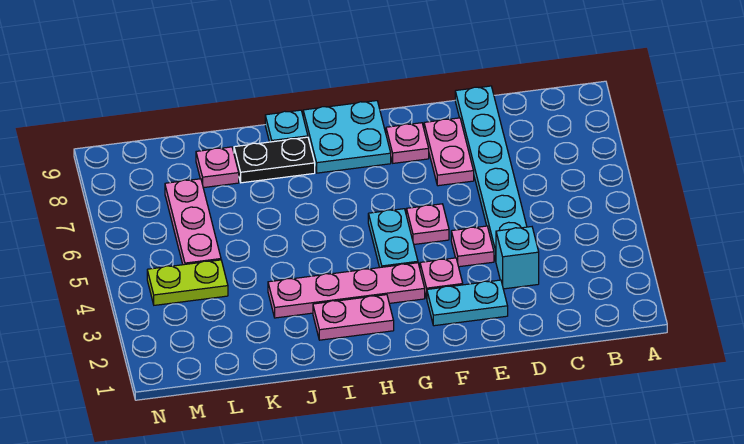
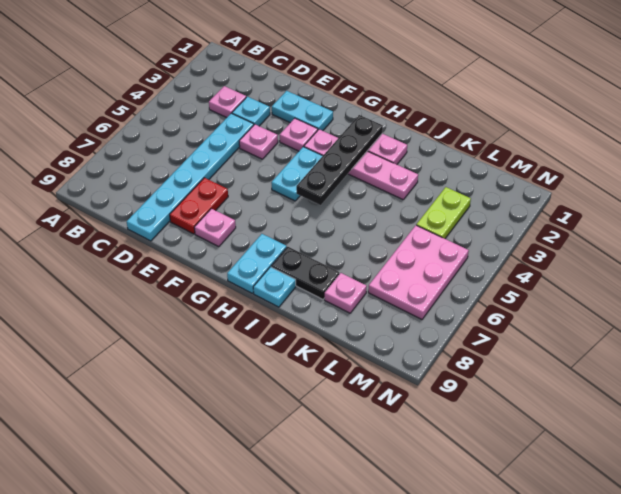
cyan 1x1 brick [496,227,539,289] -> cyan 1x1 plate [232,97,270,126]
pink 1x2 plate [424,118,474,186] -> red 1x2 plate [170,178,228,234]
pink 1x1 plate [406,204,449,244] -> pink 1x1 plate moved to [209,86,246,118]
cyan 2x2 plate [303,101,391,173] -> cyan 1x2 plate [227,234,287,293]
none -> black 1x4 plate [296,115,383,205]
lime 1x2 plate [147,260,228,305] -> lime 1x2 plate turned to [416,187,471,239]
pink 1x3 plate [165,179,221,265] -> pink 2x3 plate [368,225,469,319]

